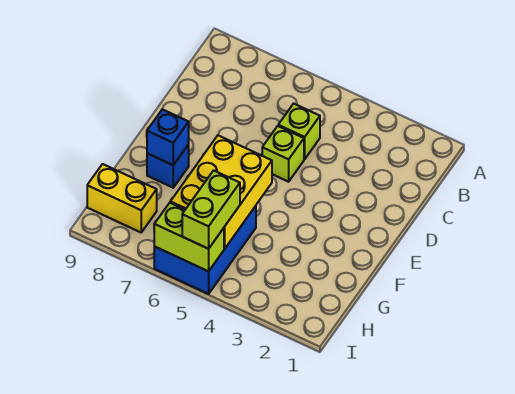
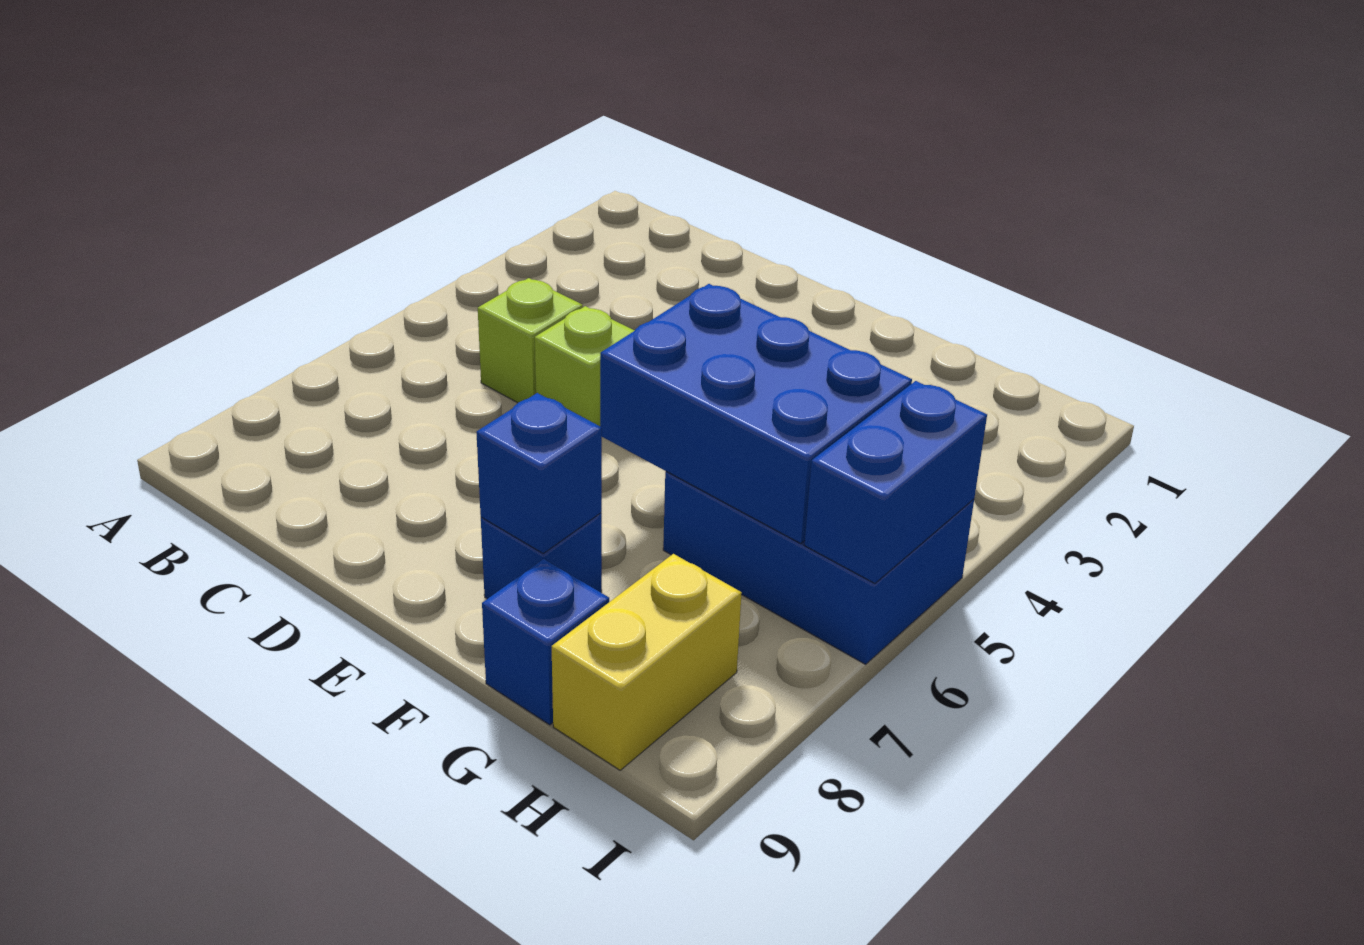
yellow 2x3 brick [170,135,272,249] -> blue 2x3 brick [600,284,912,544]
none -> blue 1x1 brick [482,559,609,725]
lime 1x2 brick [182,170,240,249] -> none
lime 1x2 brick [154,203,224,271] -> blue 1x2 brick [804,381,987,583]

